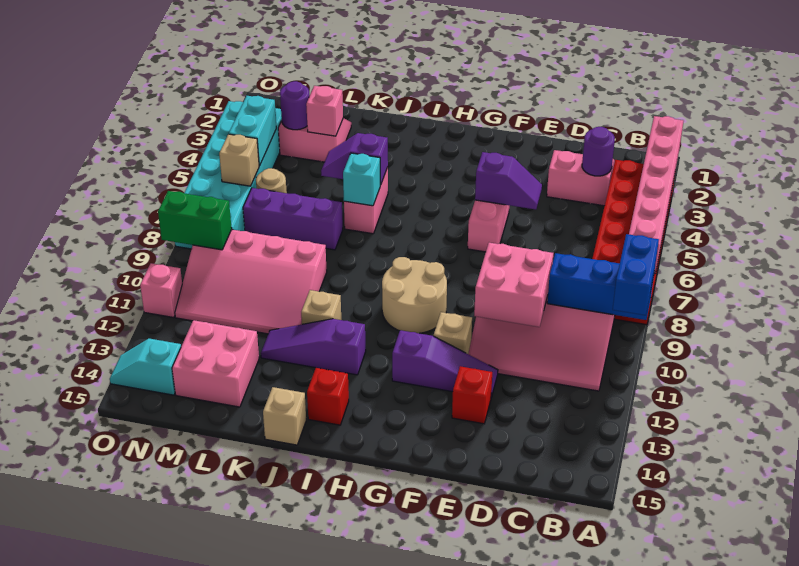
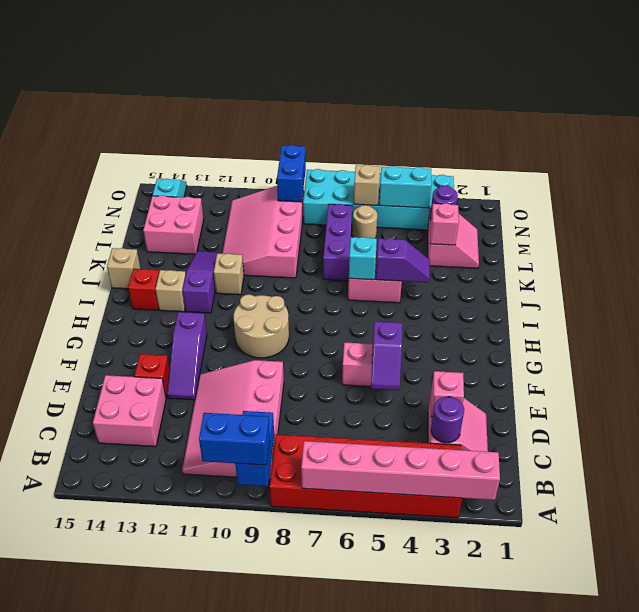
blue 1x3 brick [547,253,654,320] -> blue 1x2 brick [235,411,274,486]
pink 2x2 brick [474,243,553,327] -> pink 2x2 brick moved to [93,375,166,447]
tan 1x1 brick [434,312,472,354] -> tan 1x1 brick moved to [155,270,186,312]
purple 1x2 slope [321,133,388,185] -> purple 1x2 slope turned to [376,238,430,282]
green 1x2 brick [158,191,232,250] -> blue 1x2 brick [277,145,306,202]
pink 1x1 brick [140,263,182,318] -> pink 1x1 brick moved to [431,371,464,417]

